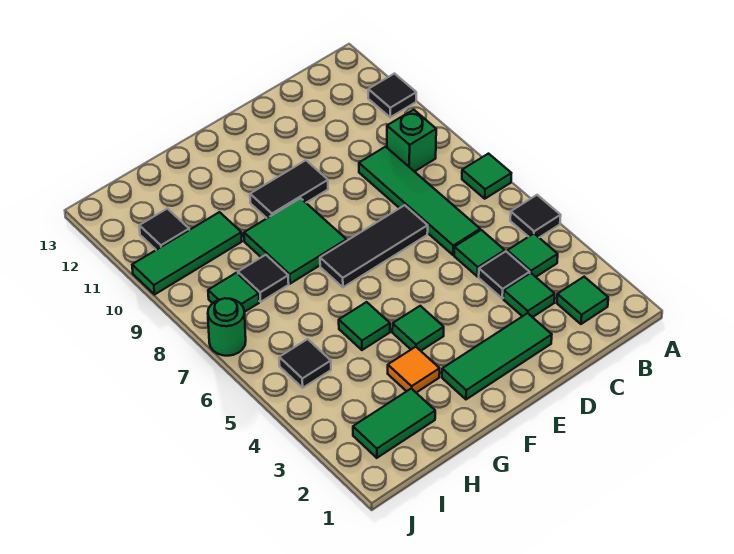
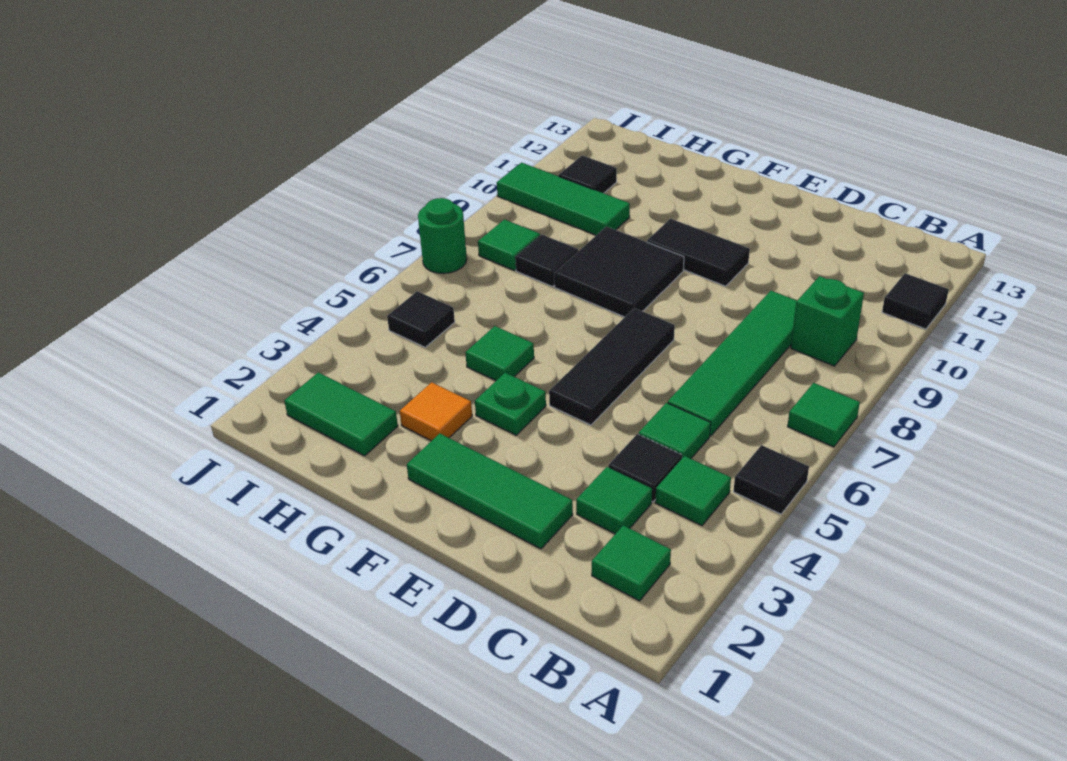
black 1x3 tile [320,205,428,287] -> black 1x3 tile turned to [549,308,675,425]
green 1x1 tile [392,306,444,351] -> green 1x1 plate [475,373,546,435]
green 2x2 tile [244,198,347,284] -> black 2x2 tile [554,227,684,317]

